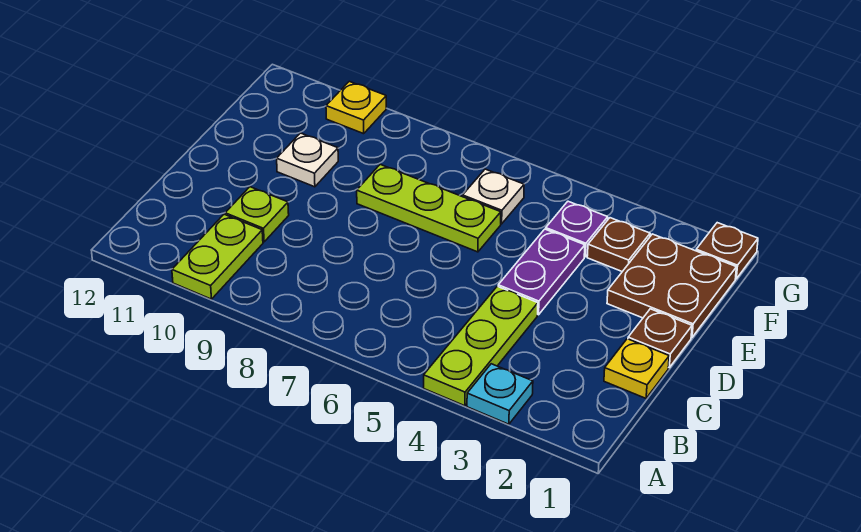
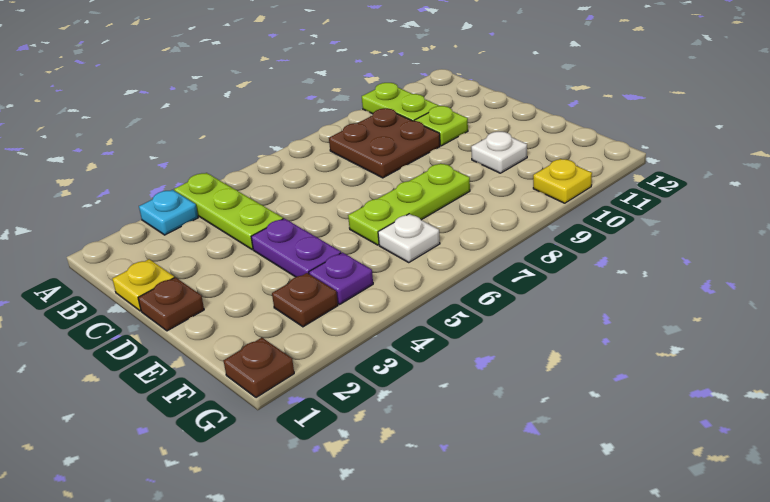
brown 2x2 plate [607,234,736,337] -> brown 2x2 plate moved to [329,108,440,178]

